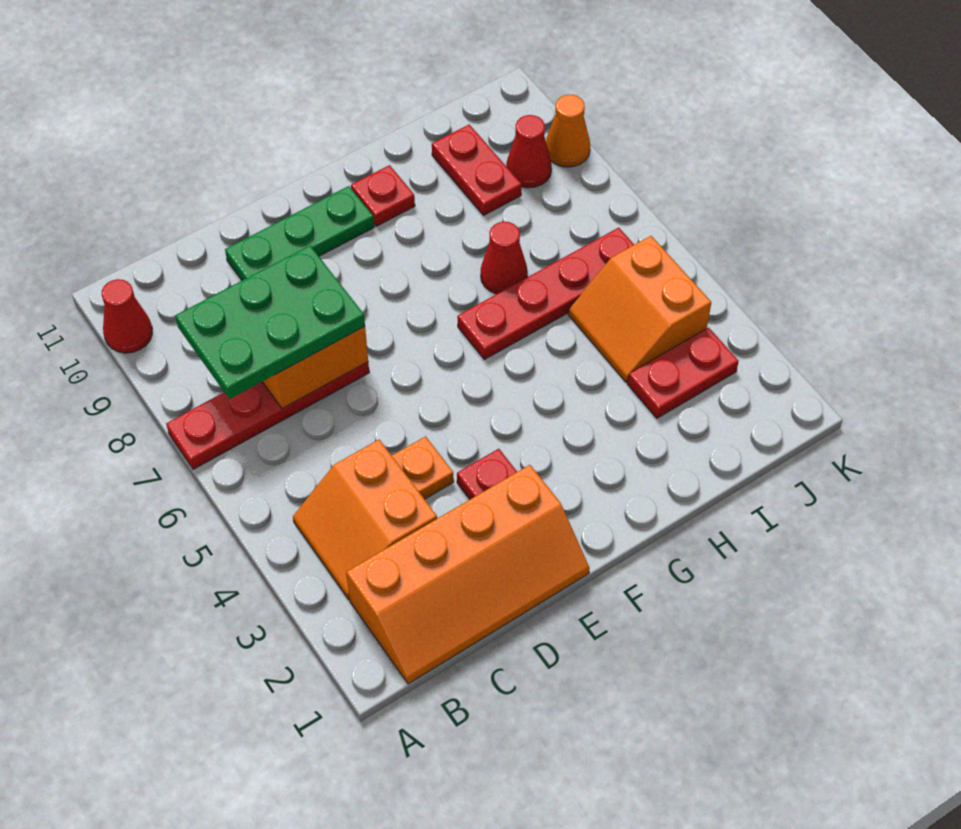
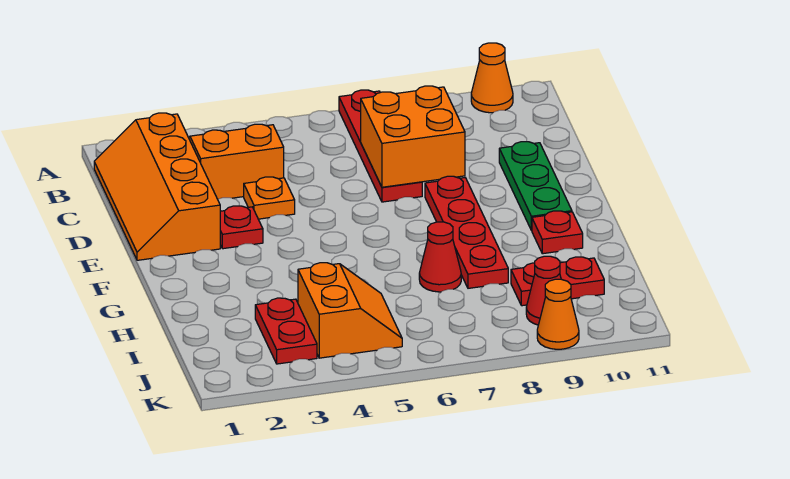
red 1x1 cone [102,279,152,353] -> orange 1x1 cone [471,43,513,113]
green 2x3 plate [175,246,365,399] -> none
red 1x4 plate [457,228,634,359] -> red 1x4 plate moved to [425,176,508,288]
orange 2x2 slope [568,236,711,383] -> orange 2x2 slope turned to [298,263,402,358]

